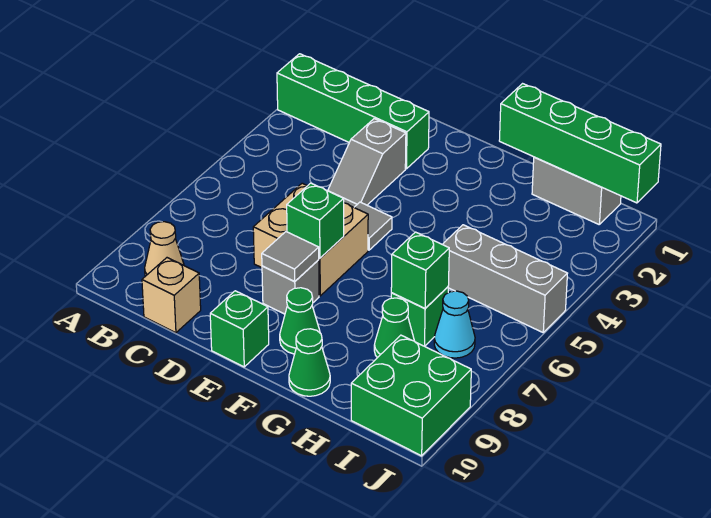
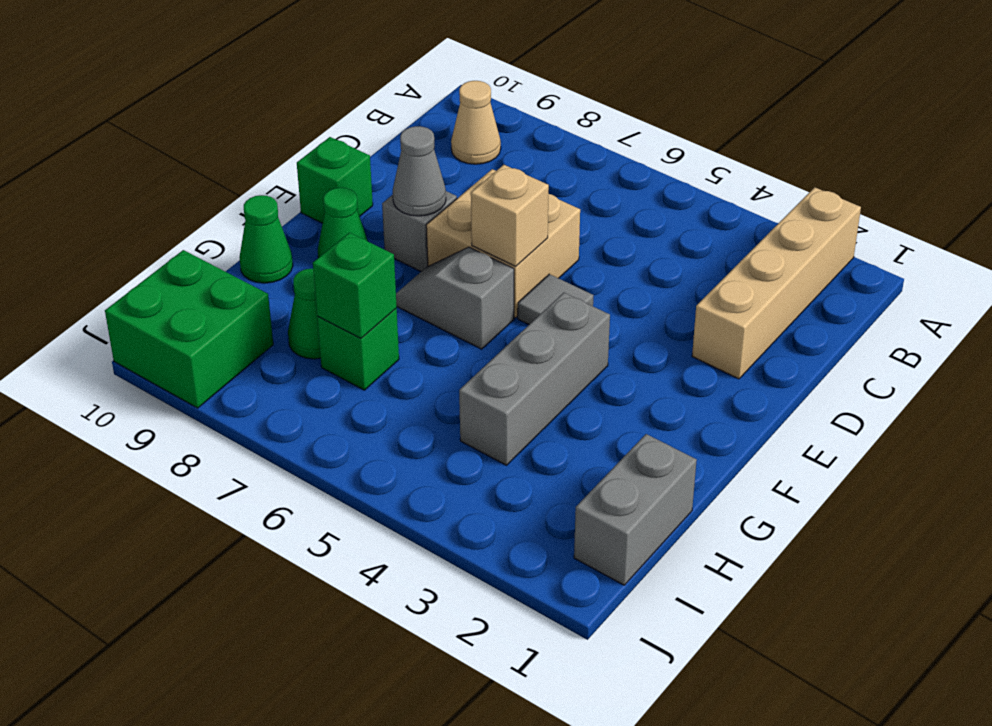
green 1x4 brick [277,54,429,169] -> tan 1x4 brick [692,187,861,379]
tan 1x1 brick [142,258,201,333] -> tan 1x1 brick moved to [471,165,549,266]
grey 1x2 slope [328,119,406,207] -> grey 1x2 slope moved to [396,247,514,349]
green 1x1 brick [287,183,344,258] -> none
grey 1x1 tile [262,232,319,281] -> grey 1x1 cone [393,126,446,216]
green 1x4 brick [499,84,661,203] -> none
grey 1x3 brick [442,225,568,332] -> grey 1x3 brick moved to [459,293,610,465]
cyan 1x1 cone [434,291,475,358] -> none

